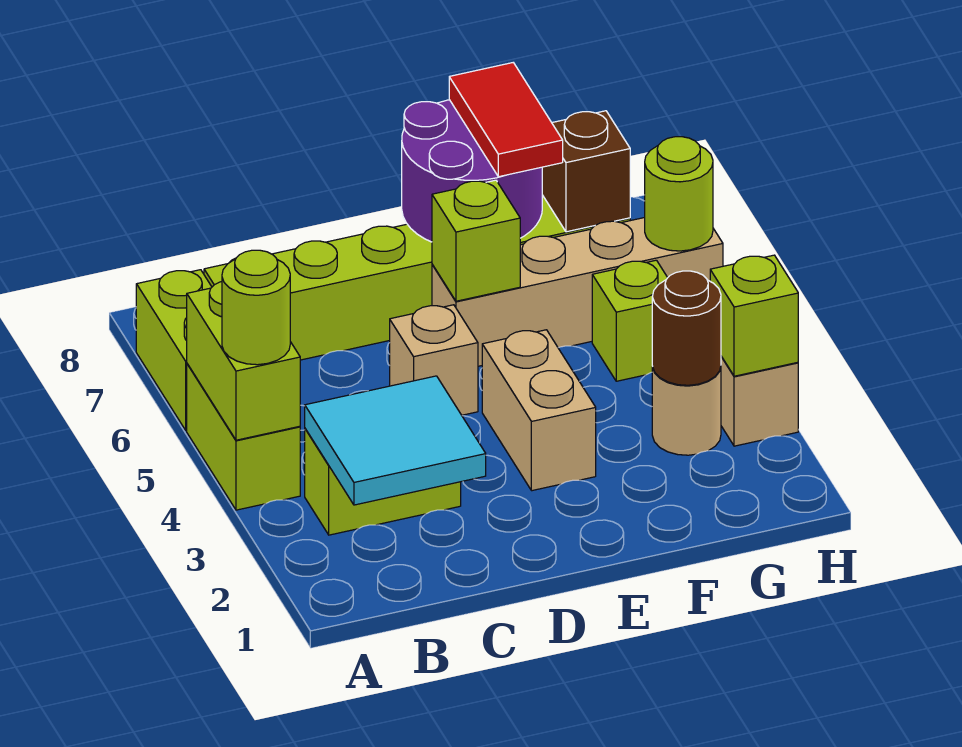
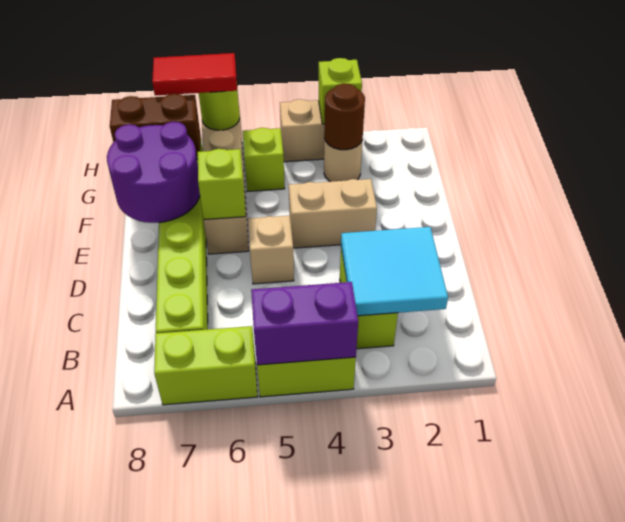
lime 1x2 brick [187,282,300,440] -> purple 1x2 brick [251,282,358,365]
lime 1x1 round brick [222,250,290,365] -> none
red 1x2 tile [449,63,563,177] -> red 1x2 tile moved to [152,53,237,95]
brown 1x1 brick [542,111,630,232] -> brown 1x2 brick [110,94,200,159]

